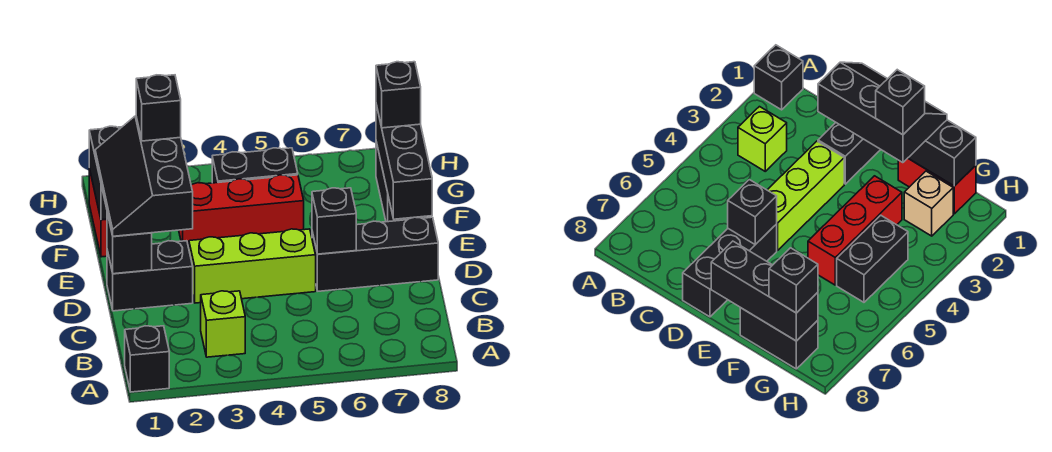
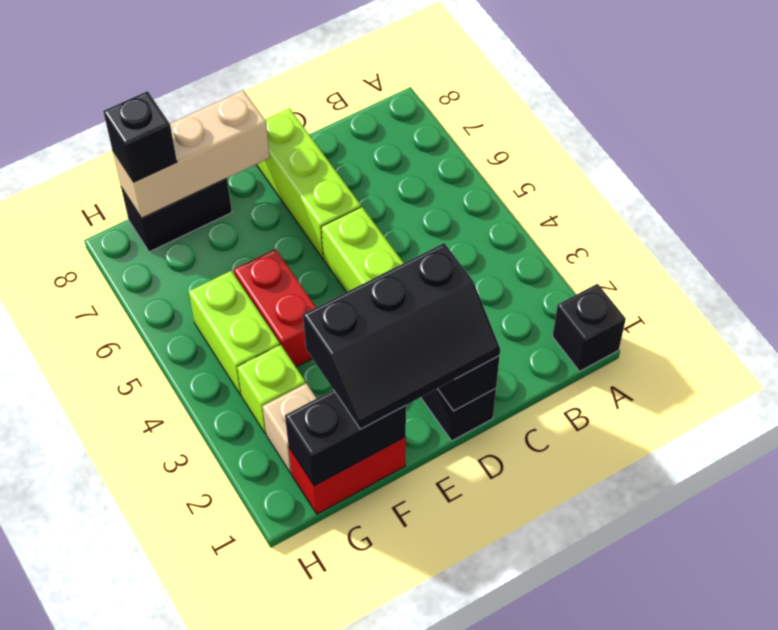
lime 1x1 brick [201,291,245,357] -> lime 1x1 brick moved to [237,345,306,434]
black 1x3 brick [312,217,438,291] -> lime 1x3 brick [256,108,361,258]
black 1x1 brick [312,188,356,254] -> none
black 1x3 brick [376,105,432,219] -> tan 1x3 brick [112,90,270,218]
black 1x1 brick [136,75,181,141] -> none
red 1x3 brick [179,175,304,248] -> red 1x2 brick [234,249,316,367]
black 1x2 brick [212,148,298,183] -> lime 1x2 brick [189,271,280,395]

